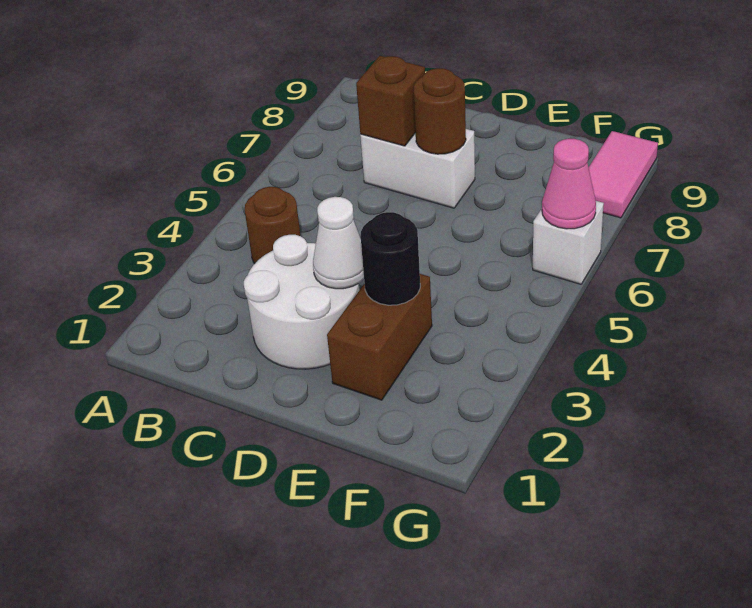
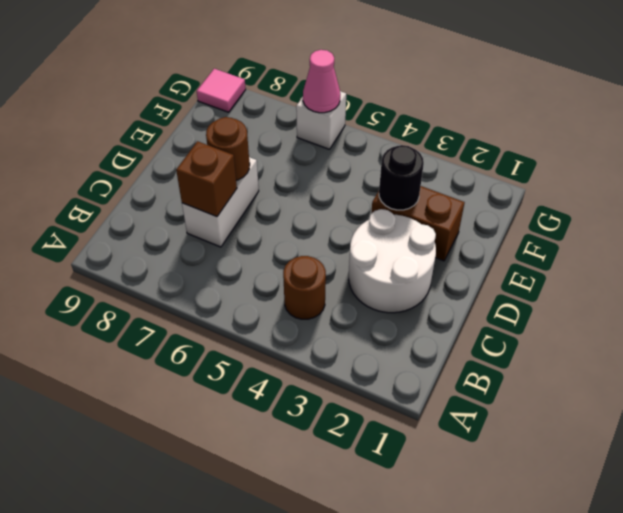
white 1x1 cone [313,197,364,289] -> none
pink 1x2 tile [588,131,658,218] -> pink 1x1 tile [197,69,246,112]

